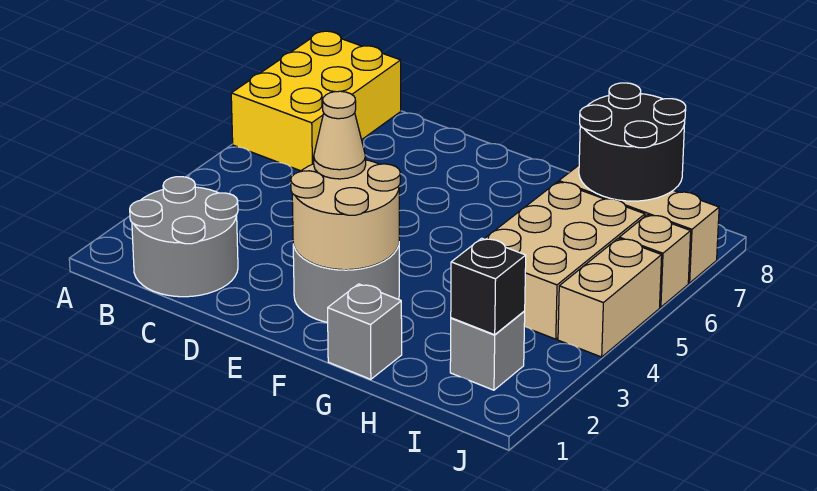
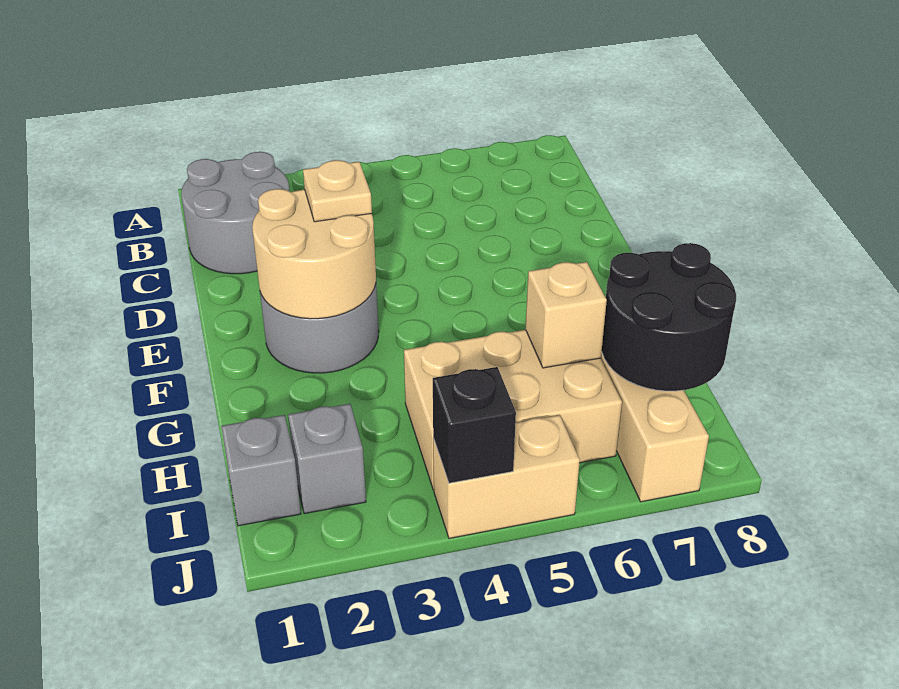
yellow 2x3 brick [231,31,401,171] -> none
tan 1x1 cone [314,91,366,179] -> tan 1x1 plate [303,160,372,222]
grey 1x1 brick [328,284,402,379] -> grey 1x1 brick moved to [221,415,301,526]
black 1x1 brick [451,238,526,335] -> black 1x1 brick moved to [433,367,516,483]
tan 1x1 brick [619,215,691,307] -> tan 1x1 brick moved to [525,262,607,368]

